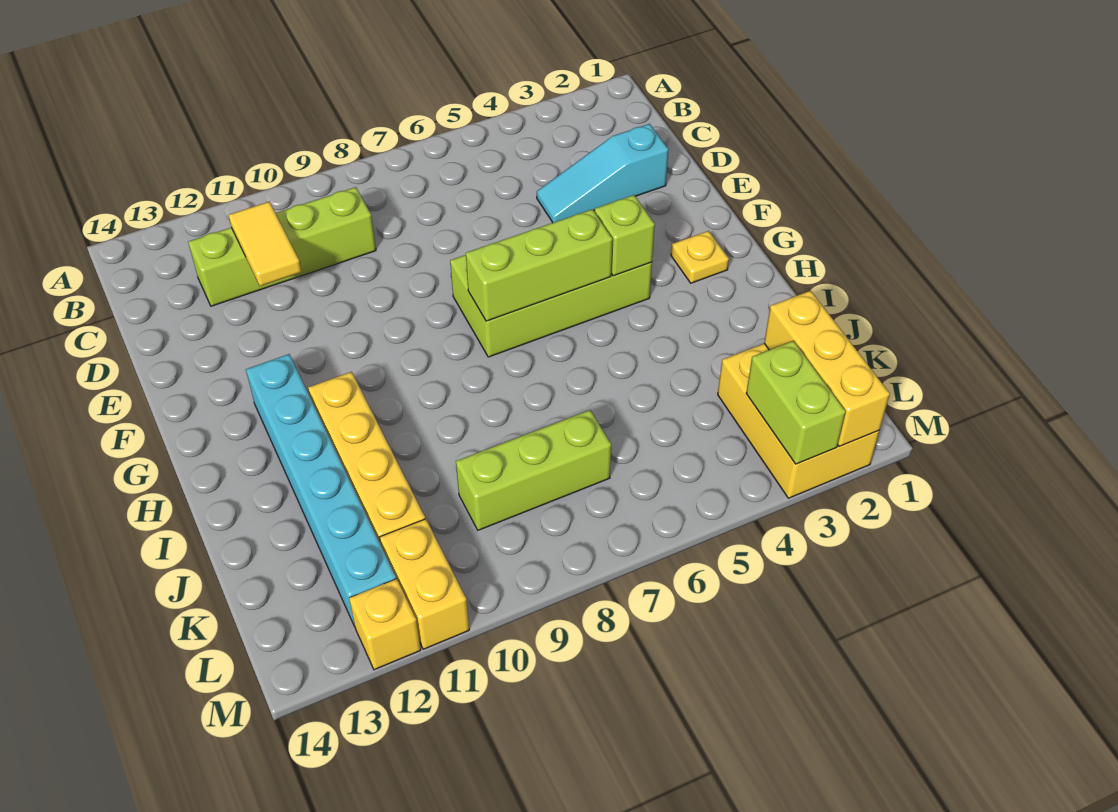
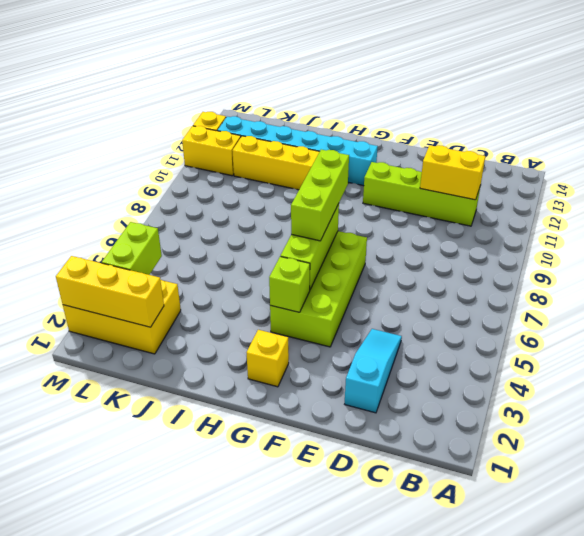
lime 1x4 brick [188,187,376,306] -> lime 1x4 brick turned to [363,162,480,226]
yellow 1x2 tile [229,202,301,286] -> yellow 1x2 brick [420,145,485,200]
yellow 1x1 plate [671,231,729,283] -> yellow 1x1 brick [247,330,289,387]
lime 1x3 brick [456,410,611,530] -> lime 1x3 brick moved to [291,150,349,241]
lime 1x2 brick [746,341,846,464] -> lime 1x2 brick turned to [102,222,162,275]

